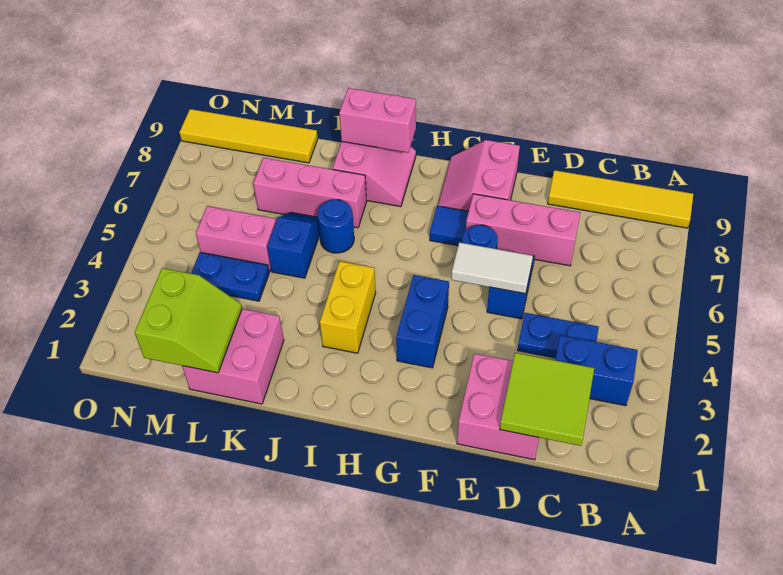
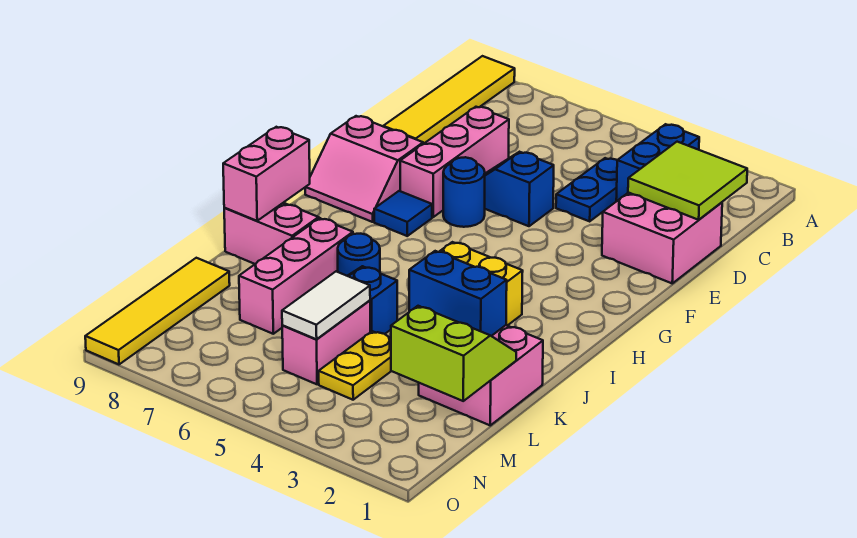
white 1x2 tile [451,242,533,294] -> white 1x2 tile moved to [282,272,370,340]
blue 1x2 brick [396,275,449,368] -> blue 1x2 brick moved to [409,251,507,336]
blue 1x2 plate [191,252,269,301] -> yellow 1x2 plate [319,331,391,400]

